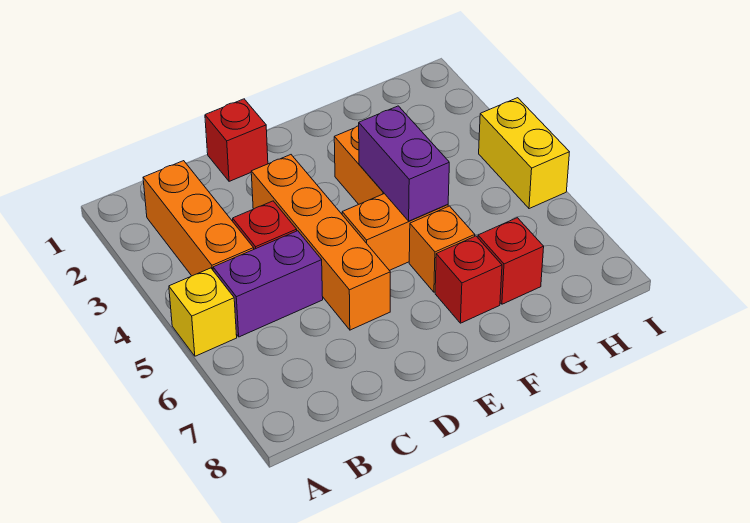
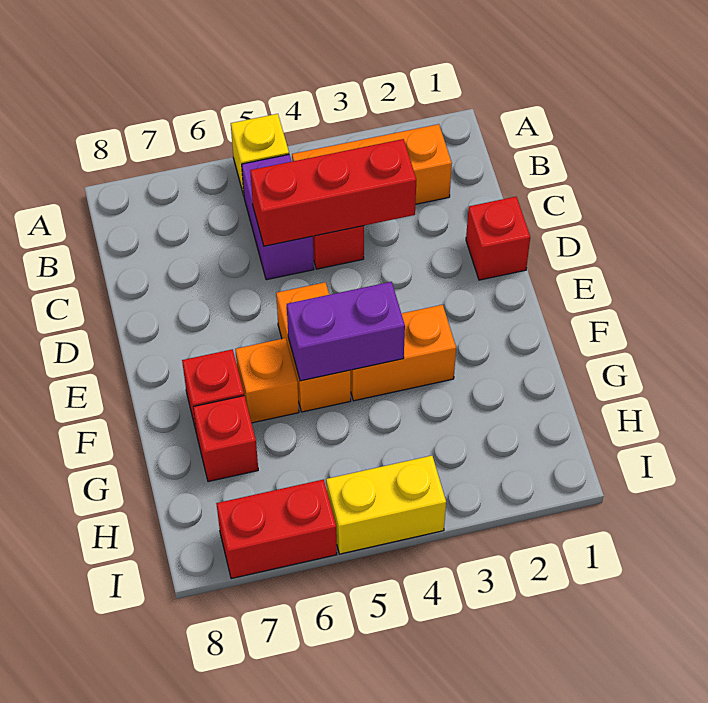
none -> red 1x3 brick [250,139,416,246]
orange 1x4 brick [251,155,390,330] -> none
none -> red 1x2 brick [216,480,337,579]

